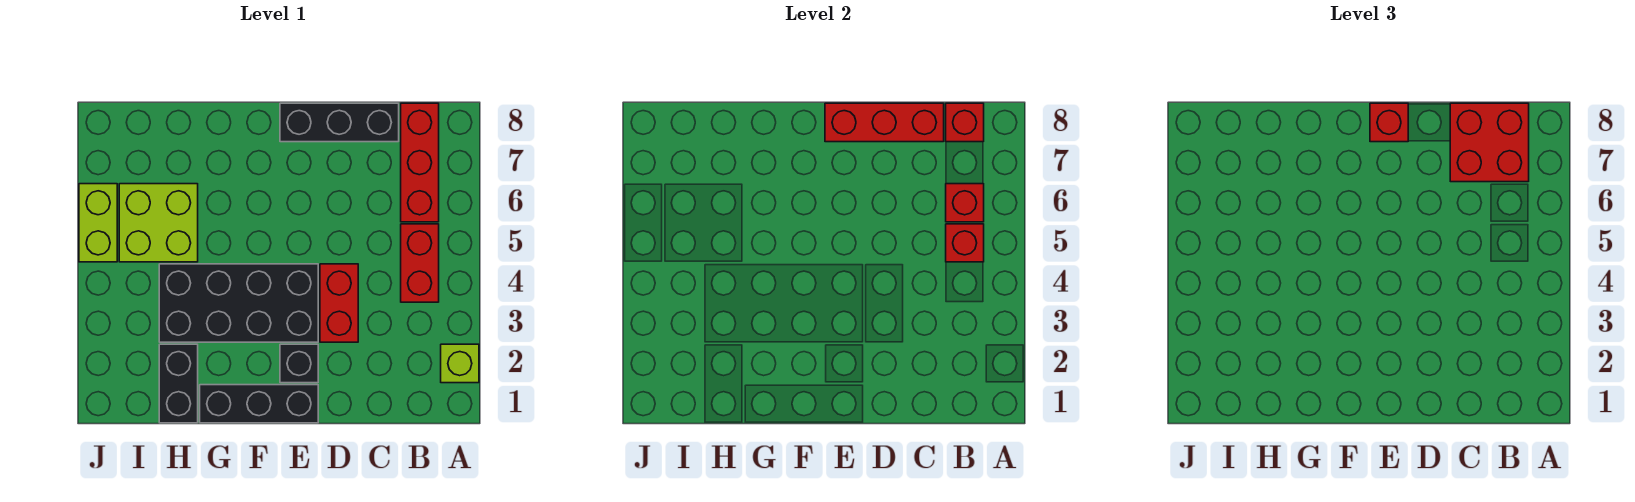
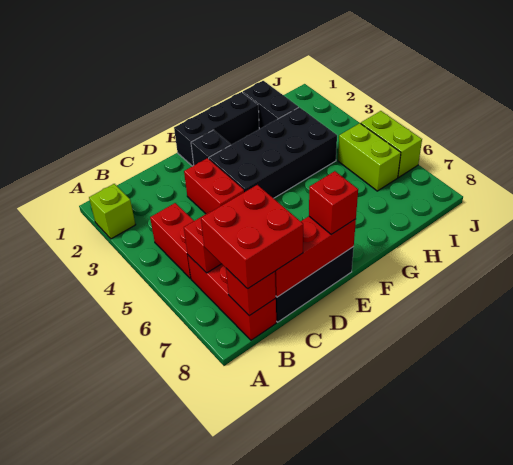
red 1x1 brick [946,224,984,262] -> none
lime 2x2 brick [119,184,198,262] -> lime 1x2 brick [338,123,401,191]

